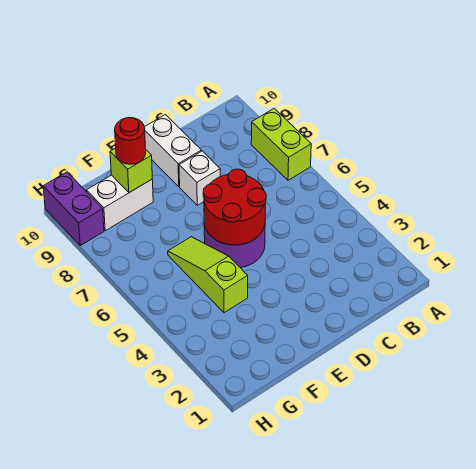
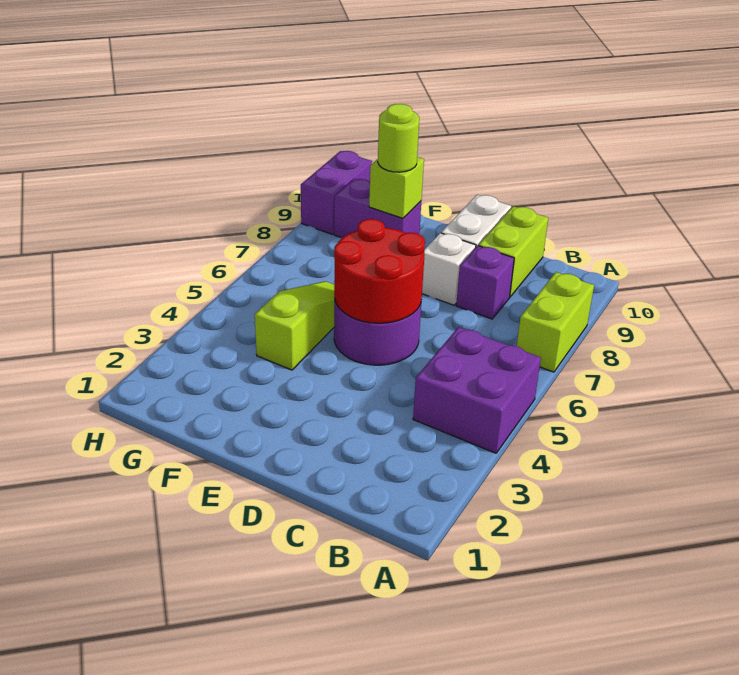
none -> purple 2x2 brick [413,327,541,453]
none -> purple 1x1 brick [456,246,514,319]
none -> lime 1x2 brick [479,206,548,297]
white 1x2 brick [87,175,153,231] -> purple 1x2 brick [334,179,421,238]
red 1x1 round brick [115,118,146,164] -> lime 1x1 round brick [378,104,419,172]

